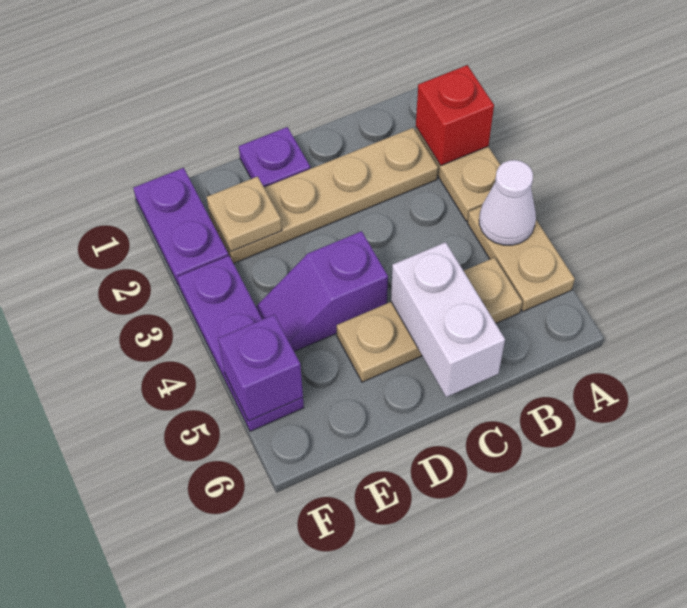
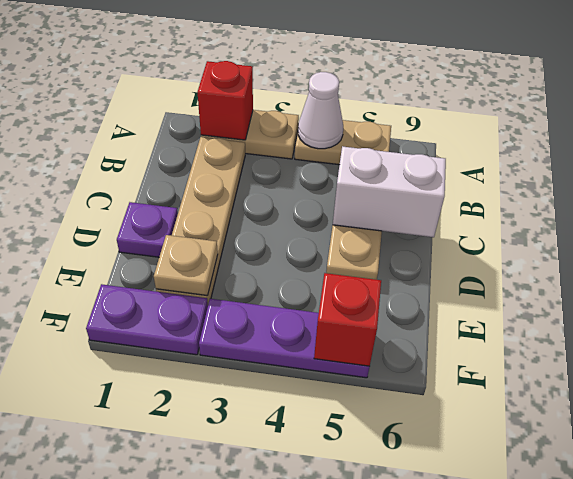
purple 1x2 slope [257,231,388,352] -> none
purple 1x1 brick [218,315,303,421] -> red 1x1 brick [314,273,381,366]

